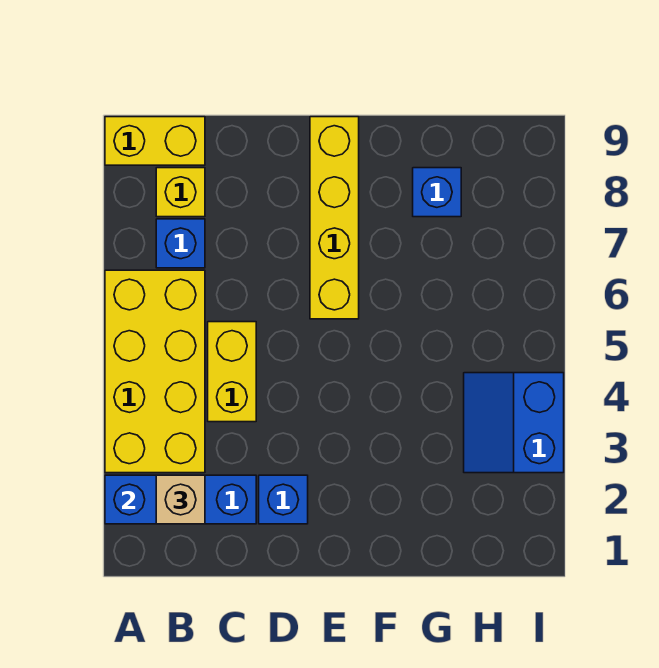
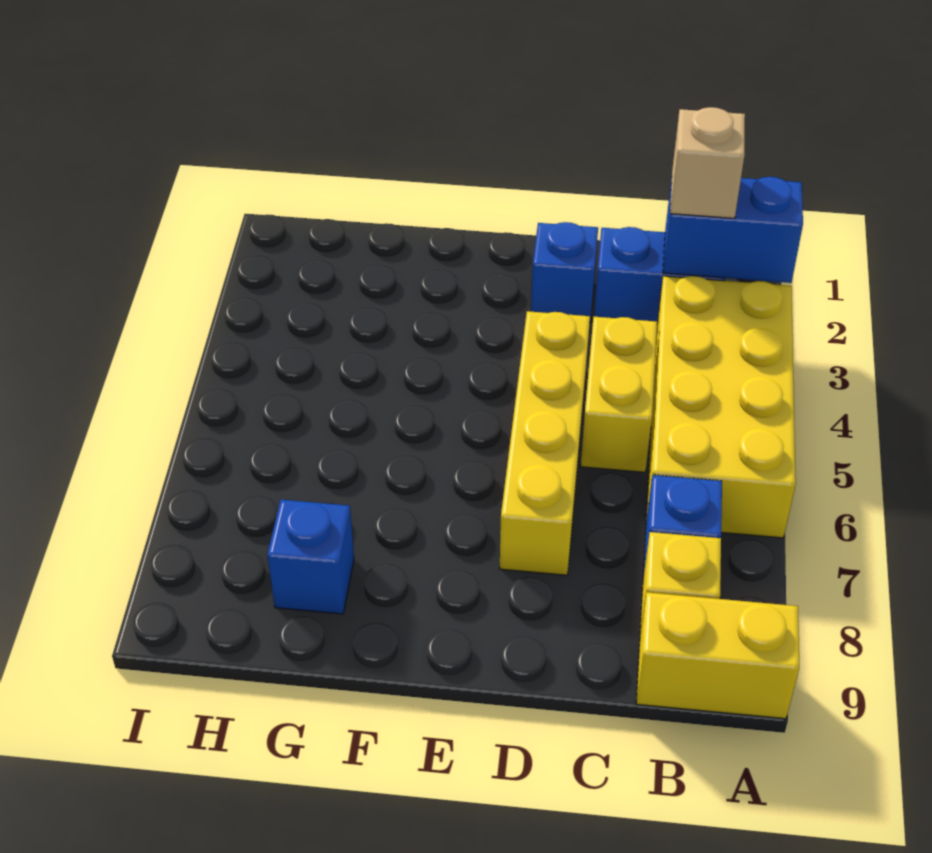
yellow 1x4 brick [310,117,359,319] -> yellow 1x4 brick moved to [500,311,590,575]
blue 2x2 slope [464,373,564,473] -> none

